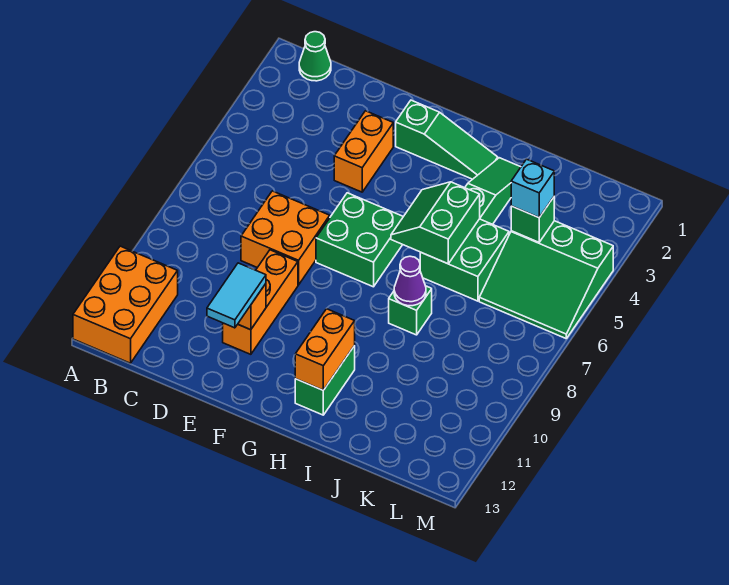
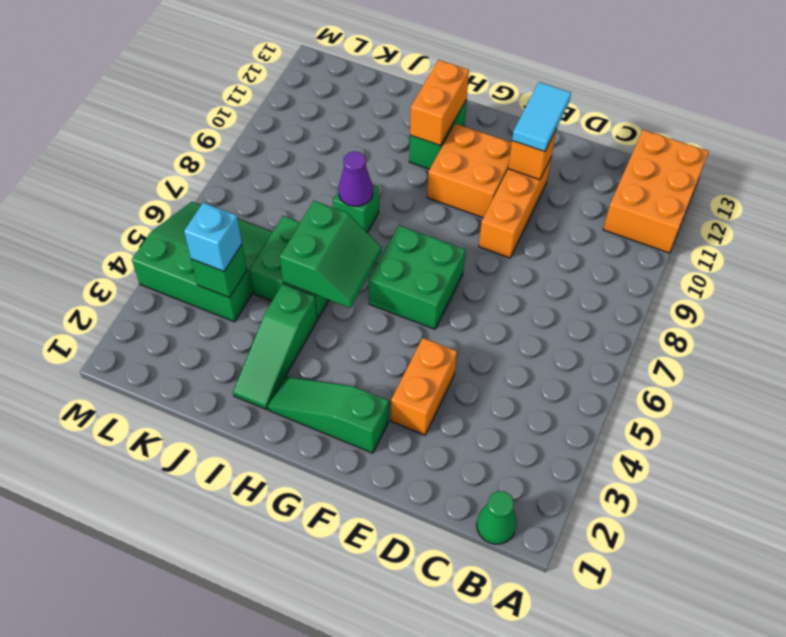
orange 2x2 brick [241,191,330,285] -> orange 2x2 brick moved to [427,123,512,218]

